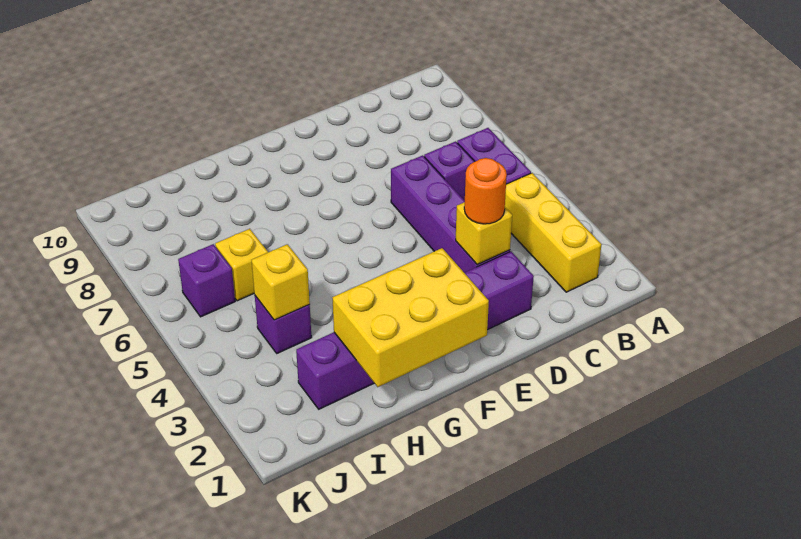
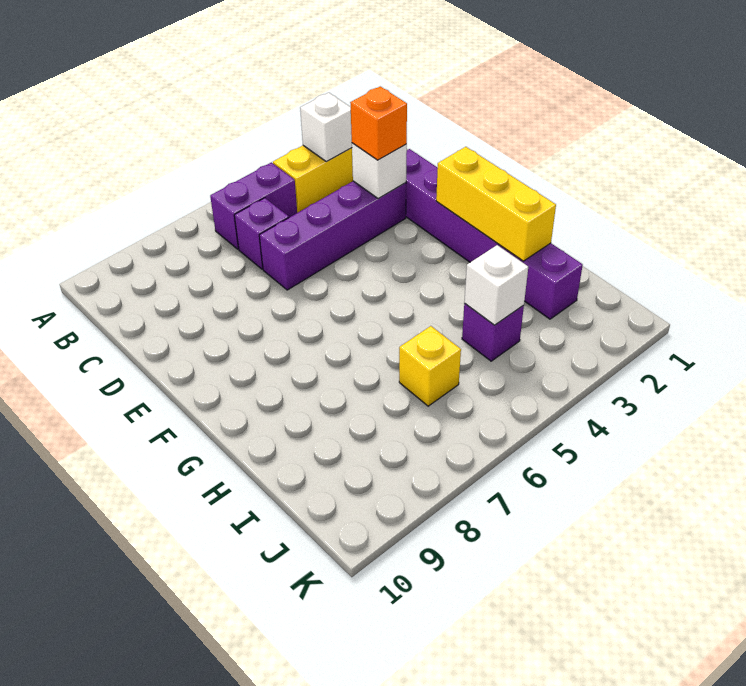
none -> white 1x1 brick [300,93,352,161]
yellow 1x1 brick [456,202,512,265] -> white 1x1 brick [352,143,407,199]
orange 1x1 round brick [464,158,507,224] -> orange 1x1 brick [350,87,407,160]
yellow 2x3 brick [332,248,489,387] -> yellow 1x3 brick [436,147,556,261]
yellow 1x1 brick [252,244,310,320] -> white 1x1 brick [464,245,528,325]
purple 1x1 brick [178,244,235,317] -> none

